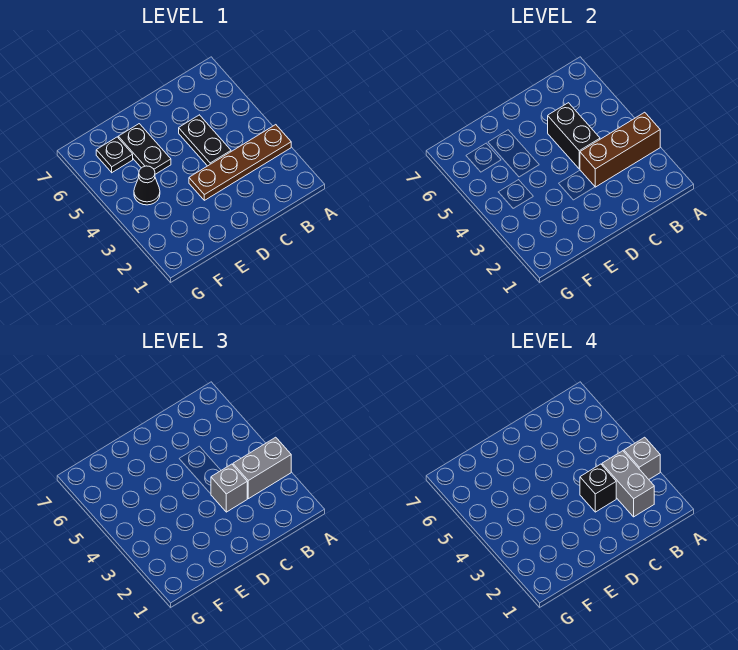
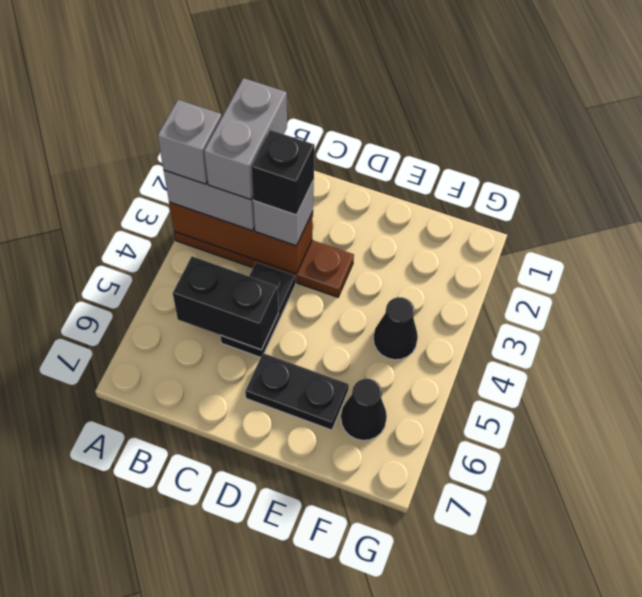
black 1x2 brick [548,103,600,169] -> black 1x2 brick turned to [173,256,278,350]
black 1x2 plate [118,124,171,174] -> black 1x2 plate turned to [245,353,349,430]
black 1x1 plate [96,137,133,172] -> black 1x1 cone [341,379,387,440]

